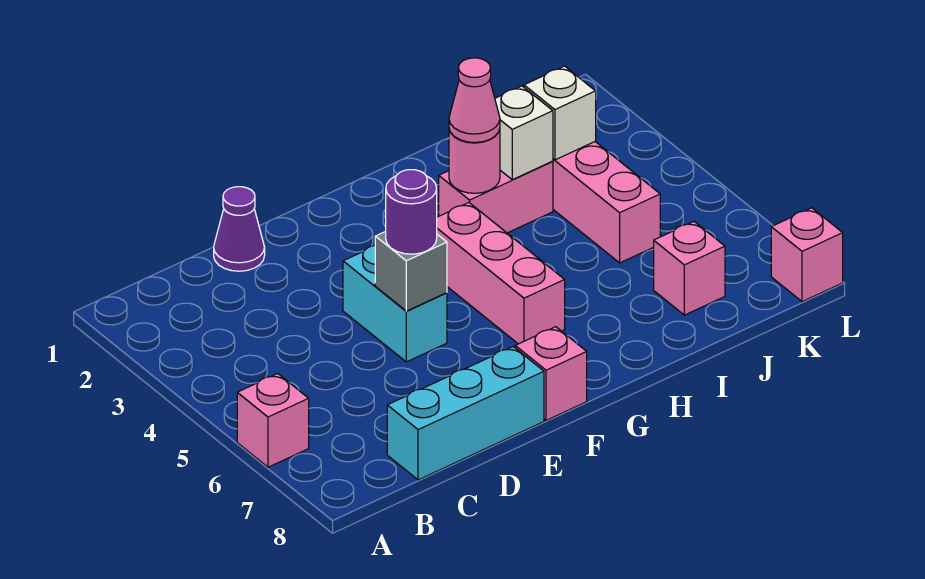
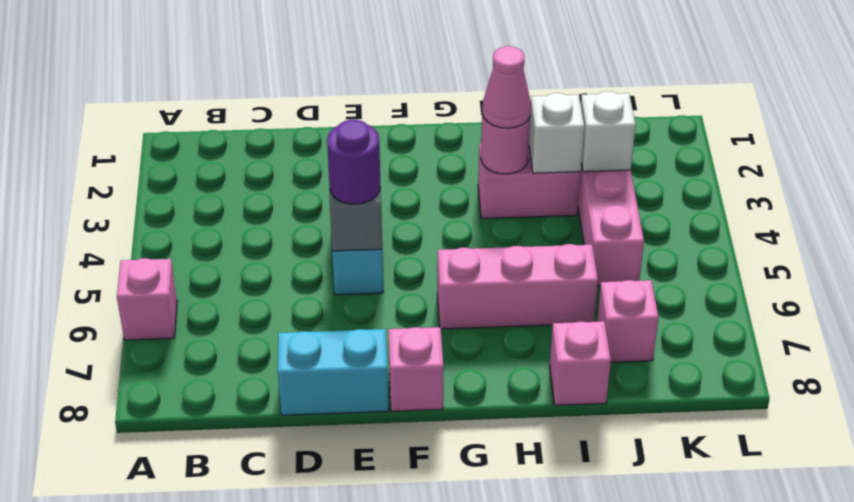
cyan 1x3 brick [387,347,544,480] -> cyan 1x2 brick [278,329,388,415]
purple 1x1 cone [214,187,265,271] -> none
pink 1x3 brick [437,203,565,344] -> pink 1x3 brick turned to [437,244,598,329]
pink 1x1 brick [771,208,843,302] -> pink 1x1 brick moved to [550,321,611,405]

